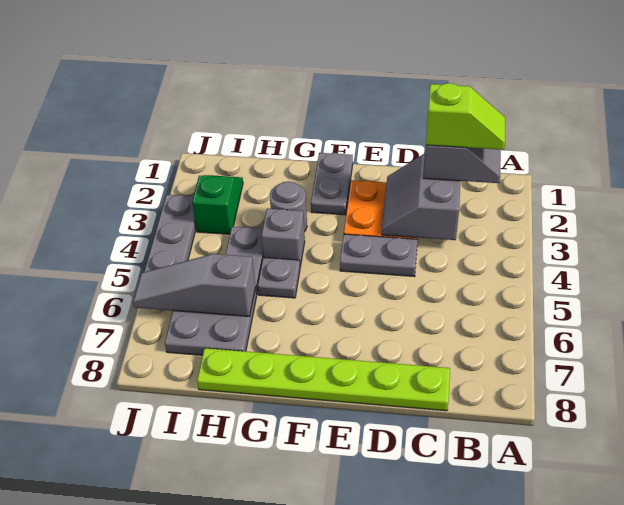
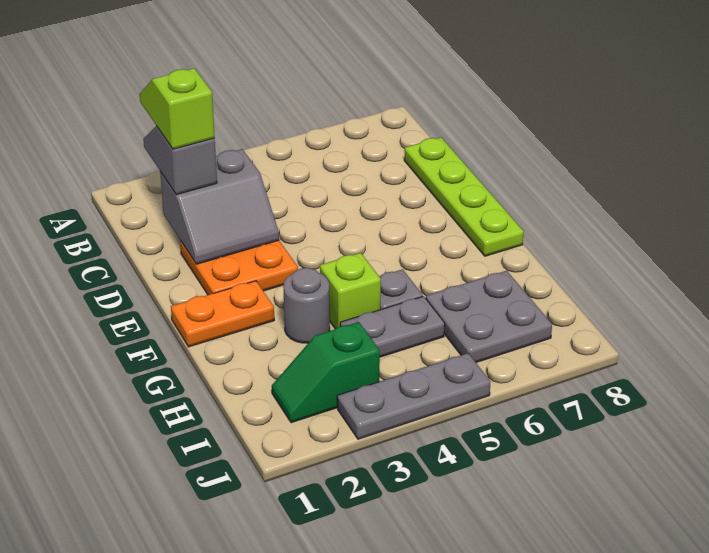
lime 1x6 plate [197,348,450,411] -> lime 1x4 plate [404,137,524,256]
grey 1x2 plate [340,234,418,277] -> none
grey 1x2 plate [311,153,353,215] -> orange 1x2 plate [171,281,274,347]
grey 1x1 brick [262,208,305,267] -> lime 1x1 brick [320,253,381,329]
grey 1x3 slope [133,254,255,317] -> none

